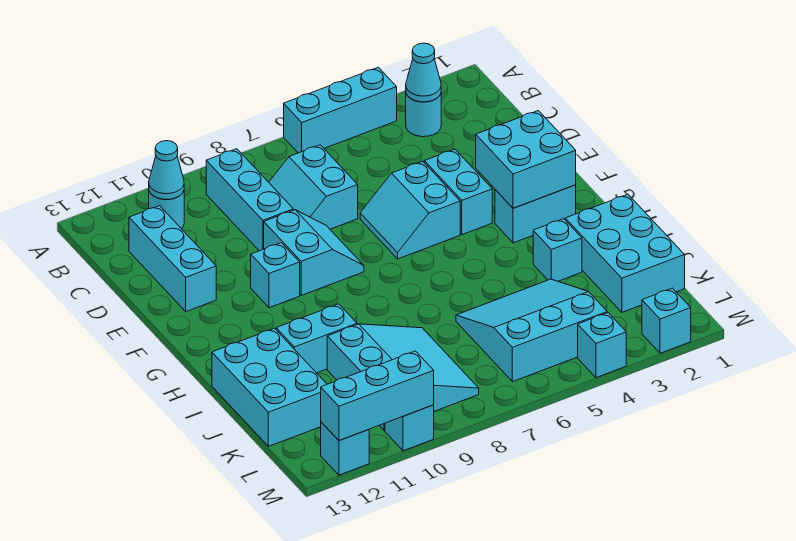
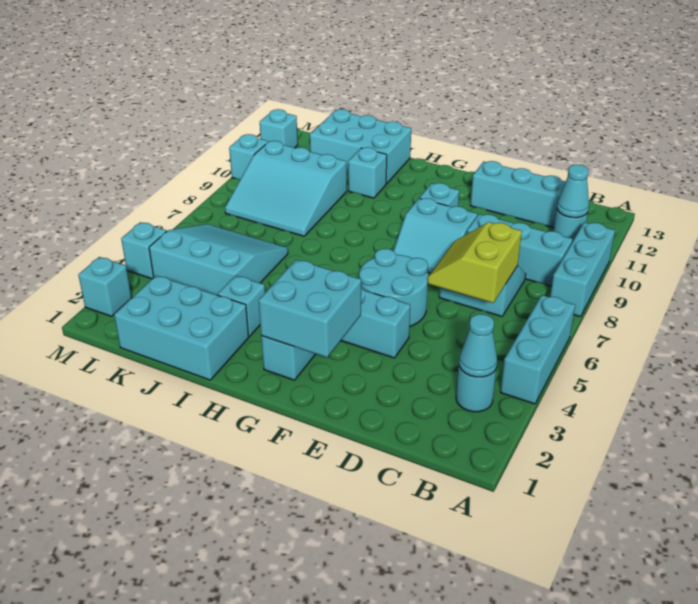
none -> lime 2x2 slope [427,222,522,303]
cyan 2x2 slope [360,161,460,259] -> cyan 2x2 round brick [359,249,428,327]
cyan 1x2 brick [276,304,357,373] -> cyan 1x1 brick [348,147,387,198]
cyan 3x3 slope [456,279,607,382] -> cyan 3x3 slope turned to [149,224,288,295]
cyan 1x3 brick [321,351,434,441] -> cyan 1x3 brick moved to [550,222,615,317]

